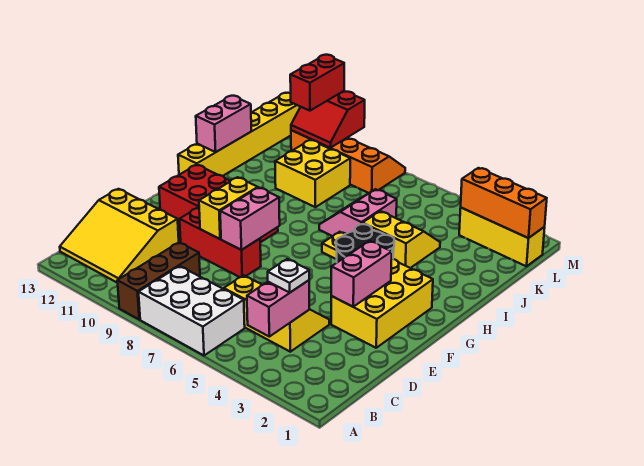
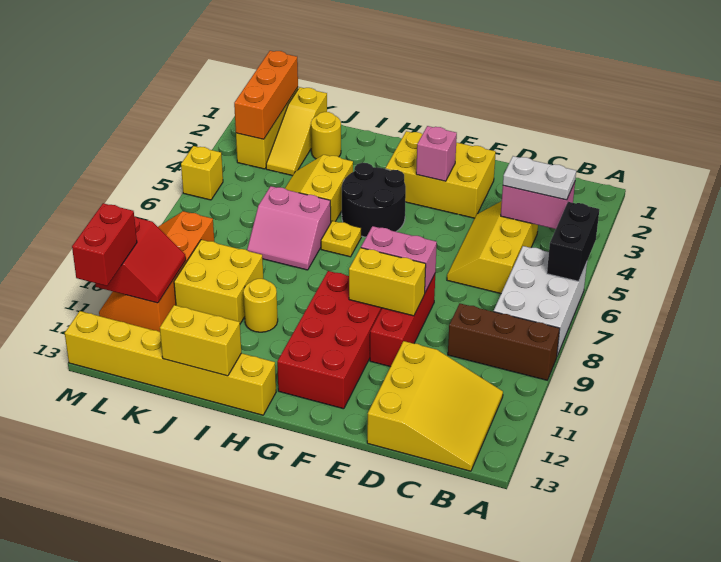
none -> black 1x2 brick [547,202,599,281]
white 1x1 plate [268,259,309,292] -> white 1x2 plate [503,156,576,200]
pink 1x2 brick [331,241,392,307] -> pink 1x1 brick [416,126,457,181]
none -> yellow 1x1 round brick [243,279,278,332]
pink 1x2 brick [196,96,251,152] -> yellow 1x2 brick [160,305,241,376]
none -> yellow 1x1 round brick [311,112,341,159]
none -> yellow 1x3 slope [266,87,327,176]
red 1x2 brick [290,55,344,111] -> red 1x2 brick turned to [72,203,137,286]
none -> yellow 1x1 brick [181,146,223,200]

